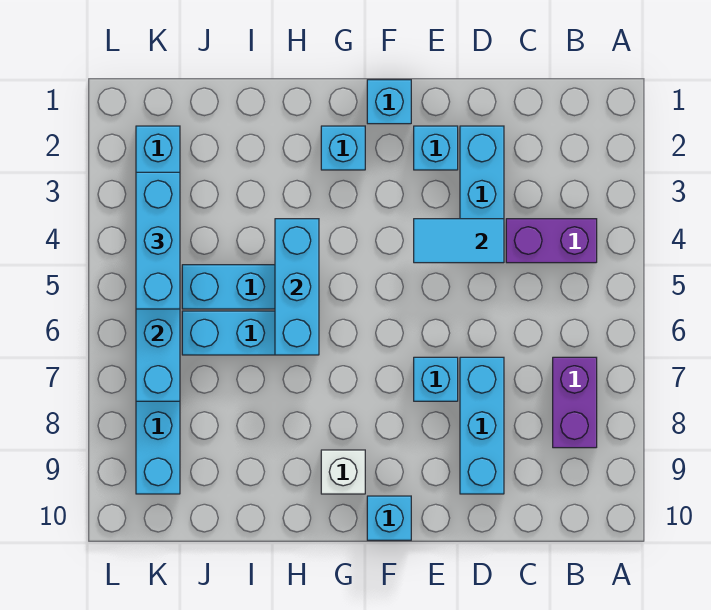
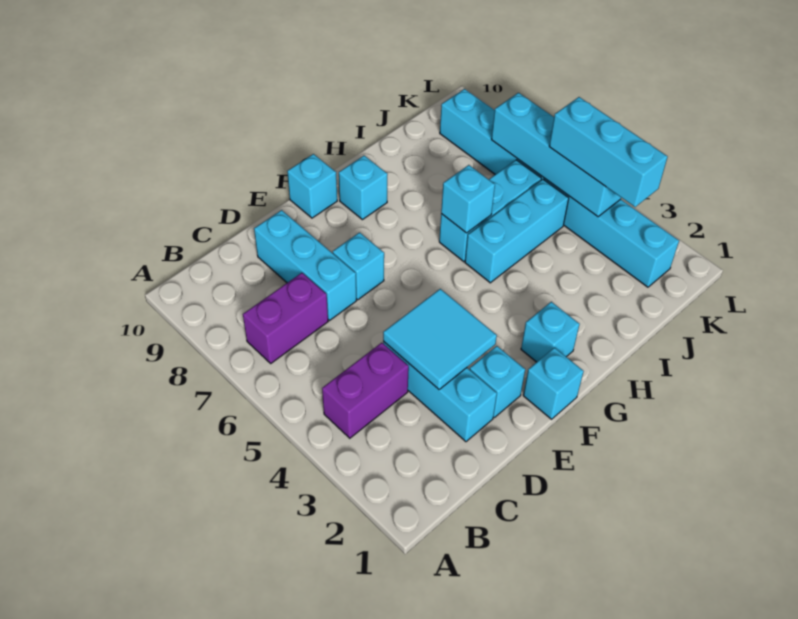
purple 1x2 brick [553,357,597,448] -> purple 1x2 brick turned to [243,273,328,363]
cyan 1x2 tile [414,219,504,263] -> cyan 2x2 tile [383,289,497,389]
white 1x1 brick [321,450,365,494] -> cyan 1x1 brick [339,156,388,220]
cyan 1x3 brick [275,219,319,355] -> cyan 1x1 brick [441,165,495,233]

